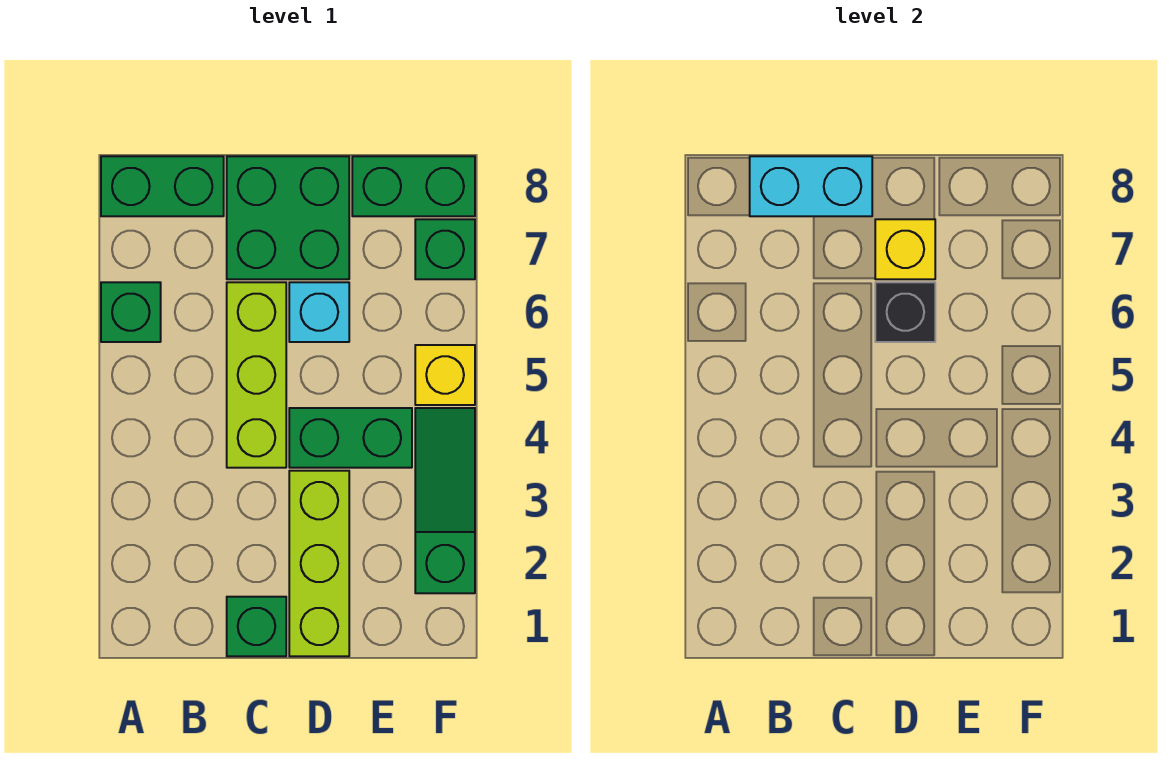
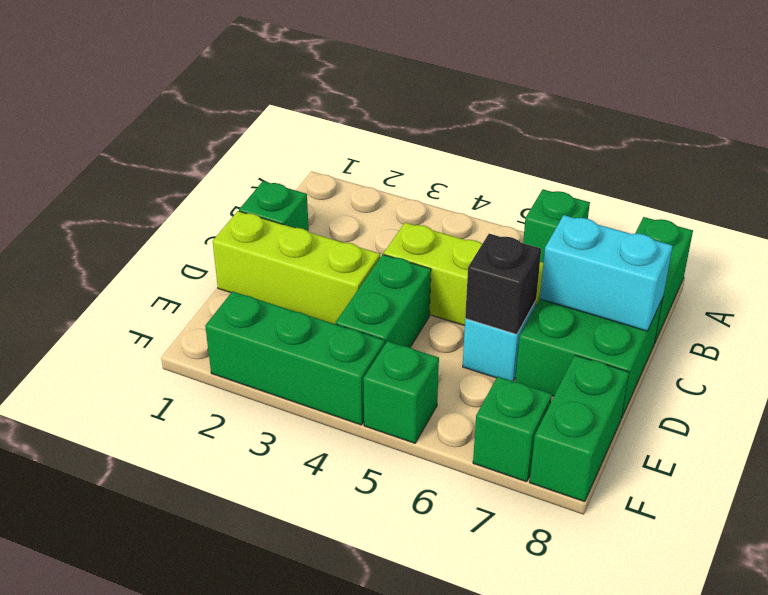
cyan 1x2 brick [750,156,872,216] -> cyan 1x2 brick turned to [540,215,673,331]
yellow 1x1 brick [875,219,935,279] -> none
green 1x3 slope [415,408,475,593] -> green 1x3 brick [205,291,385,425]
yellow 1x1 brick [415,345,475,405] -> green 1x1 brick [363,341,439,443]

